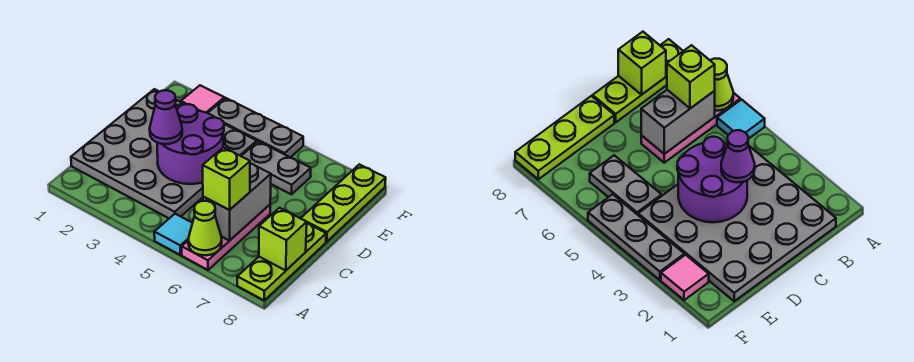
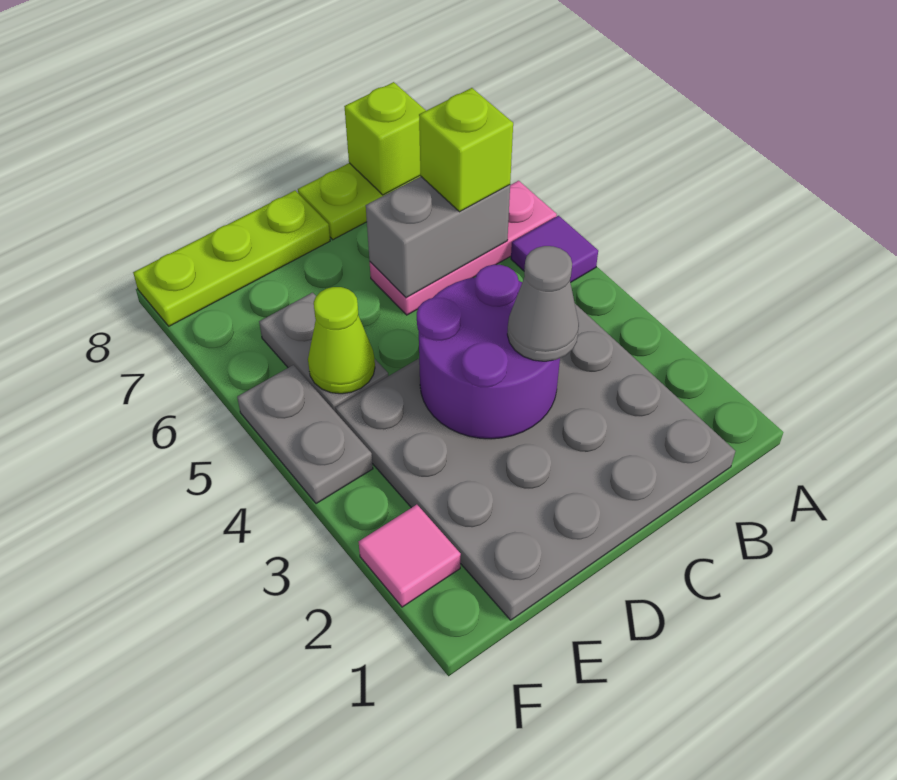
cyan 1x1 tile [154,214,192,255] -> purple 1x1 tile [511,216,598,283]
lime 1x1 cone [188,201,222,255] -> lime 1x1 cone moved to [308,287,375,394]
purple 1x1 cone [150,90,182,144] -> grey 1x1 cone [507,246,579,361]
grey 1x3 plate [208,98,303,157] -> grey 1x2 plate [237,365,373,504]

